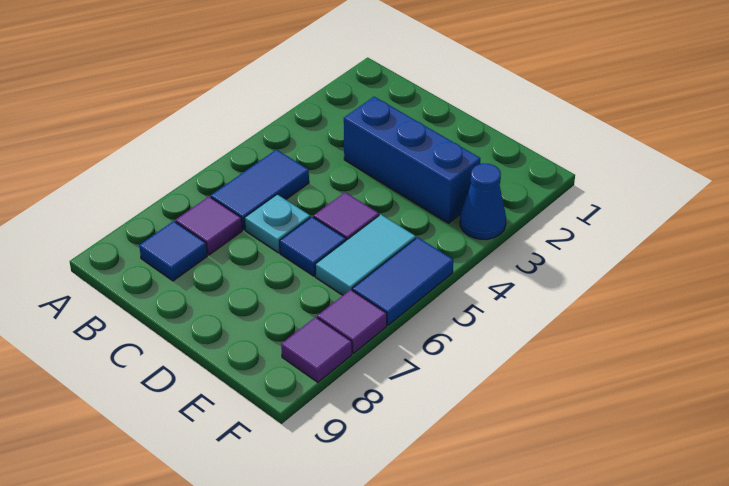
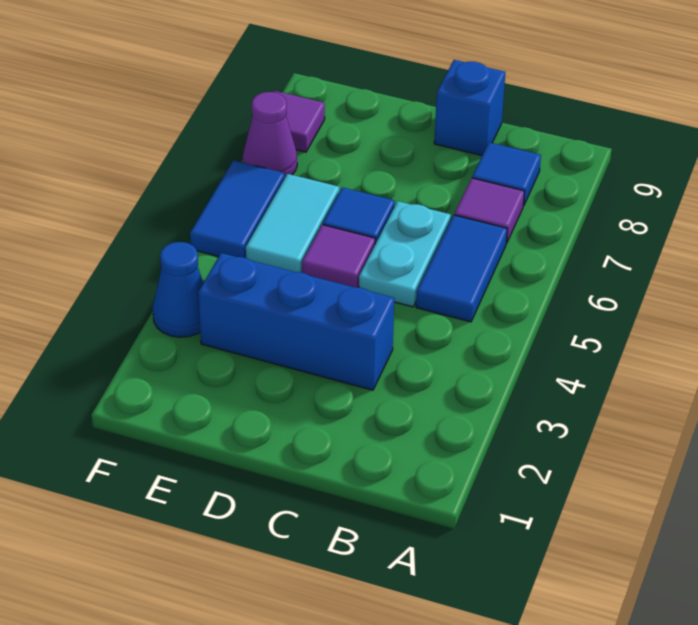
cyan 1x1 plate [245,194,310,253] -> cyan 1x2 plate [359,201,451,307]
none -> blue 1x1 brick [434,60,505,155]
purple 1x1 tile [317,290,387,353] -> purple 1x1 cone [243,92,297,177]

